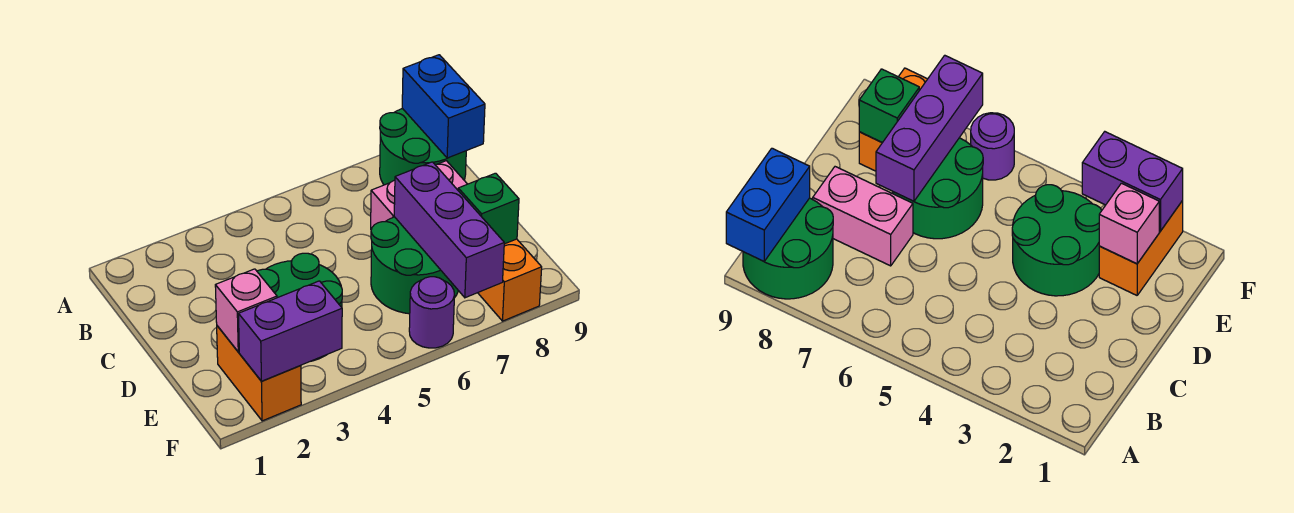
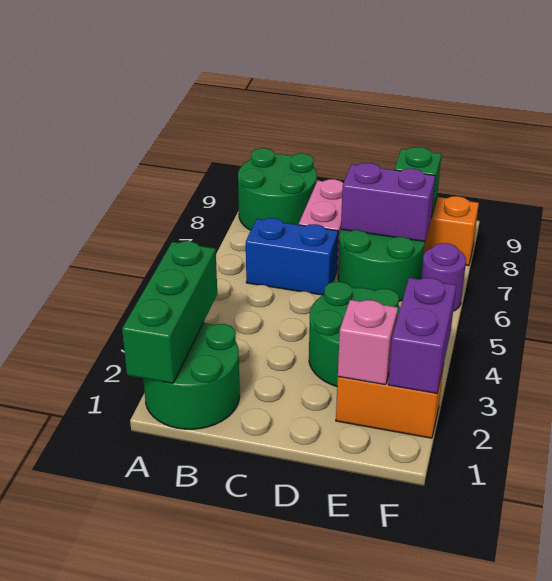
none -> green 2x2 round brick [143,323,240,429]
none -> green 1x3 brick [122,241,217,383]
blue 1x2 brick [402,55,485,158] -> blue 1x2 brick moved to [246,218,338,295]
purple 1x3 brick [394,162,504,298] -> purple 1x2 brick [341,163,435,242]

